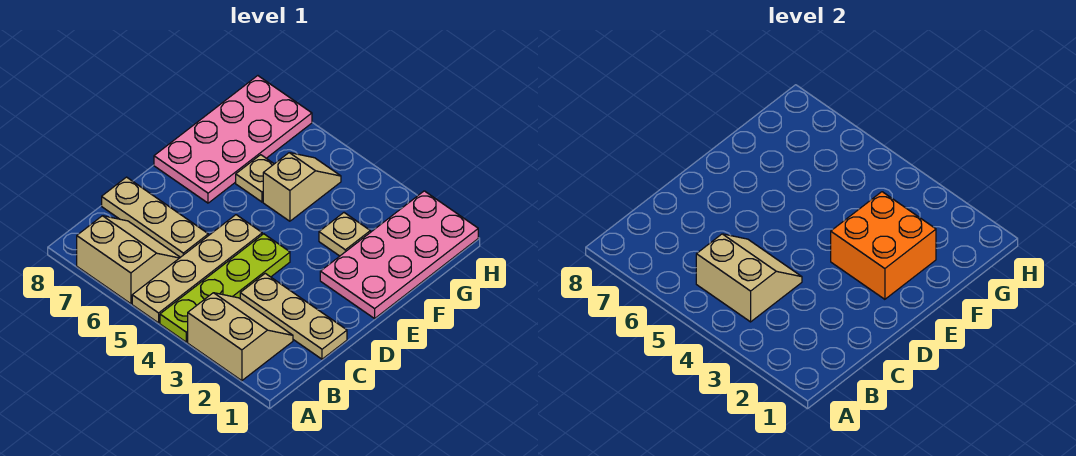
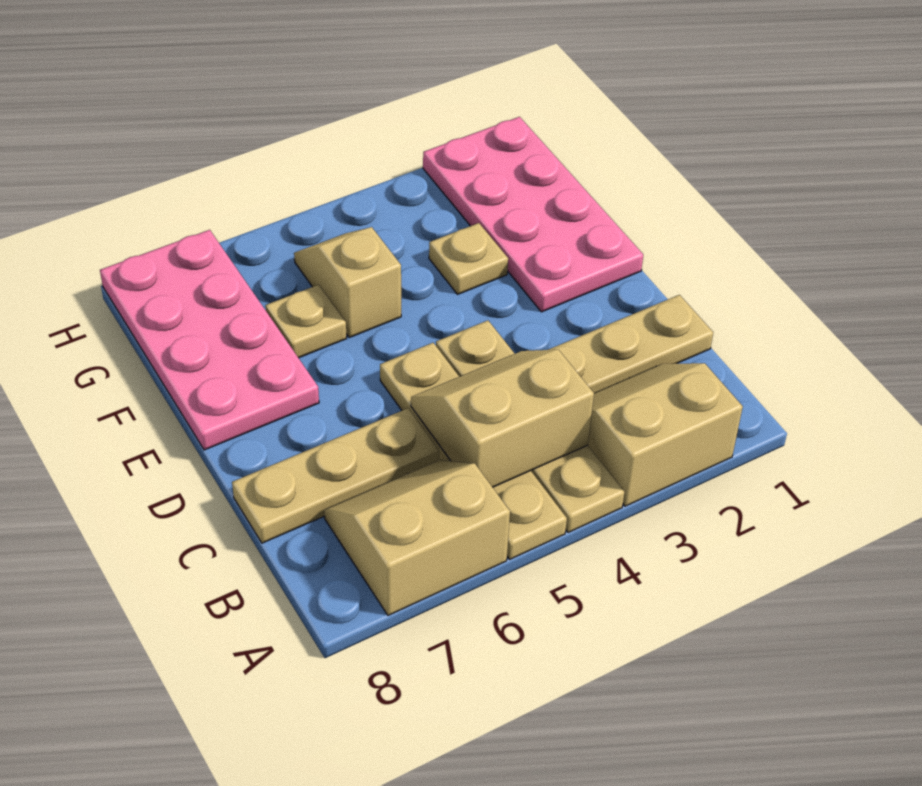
lime 1x4 plate [160,234,290,342] -> tan 1x4 plate [436,320,624,533]
orange 2x2 brick [831,192,936,299] -> none

